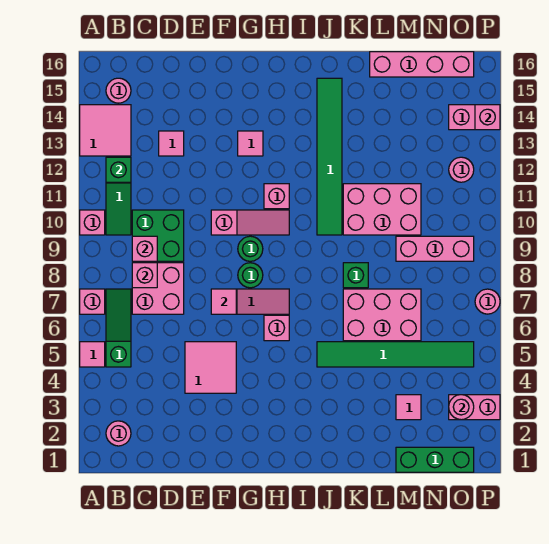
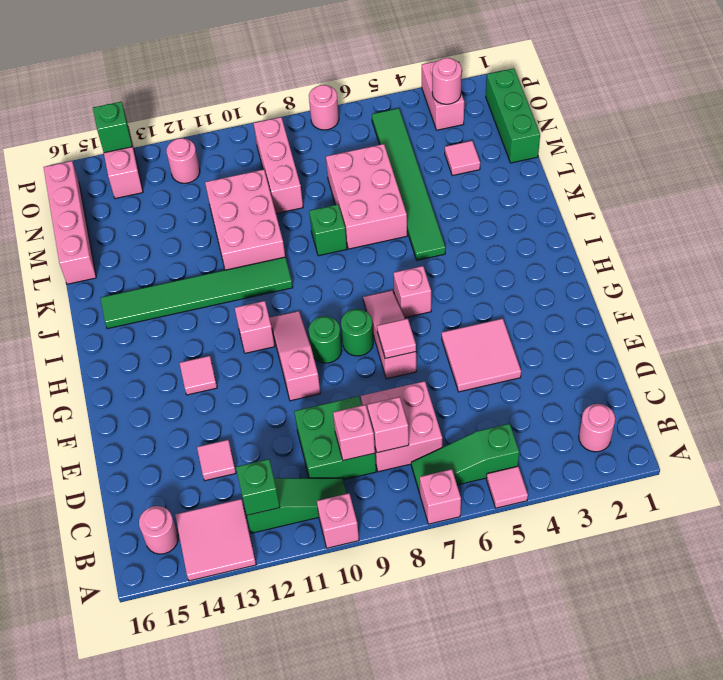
pink 1x1 brick [475,105,500,130] -> green 1x1 brick [93,102,132,153]

